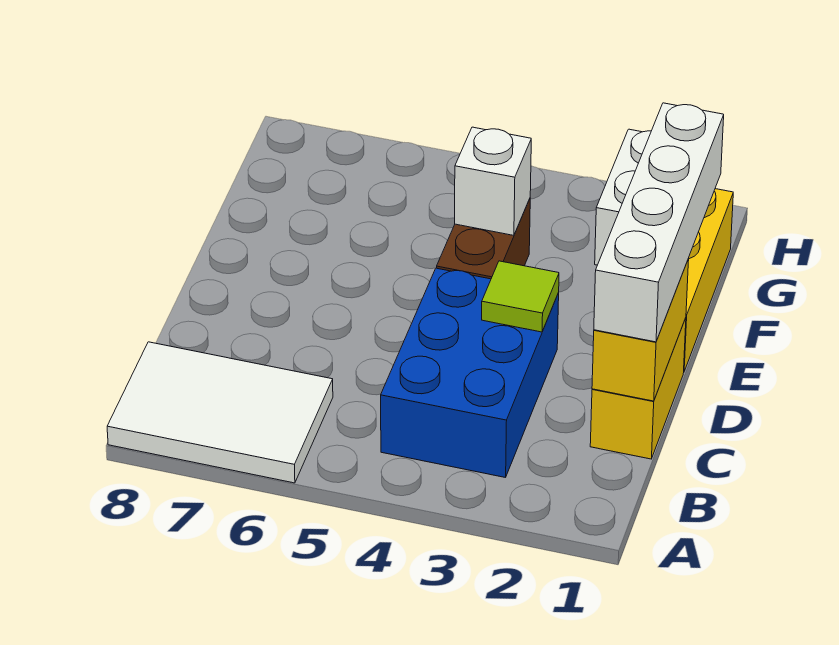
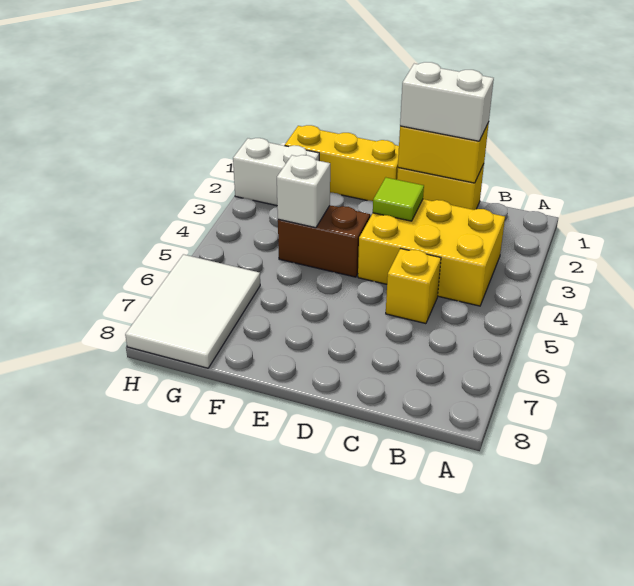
white 2x3 tile [107,342,333,483] -> white 2x3 tile moved to [125,254,260,368]
blue 2x3 brick [381,268,559,478] -> yellow 2x3 brick [358,199,505,306]
white 1x4 brick [594,103,724,342] -> white 1x2 brick [400,62,494,141]
none -> yellow 1x1 brick [386,249,441,324]

